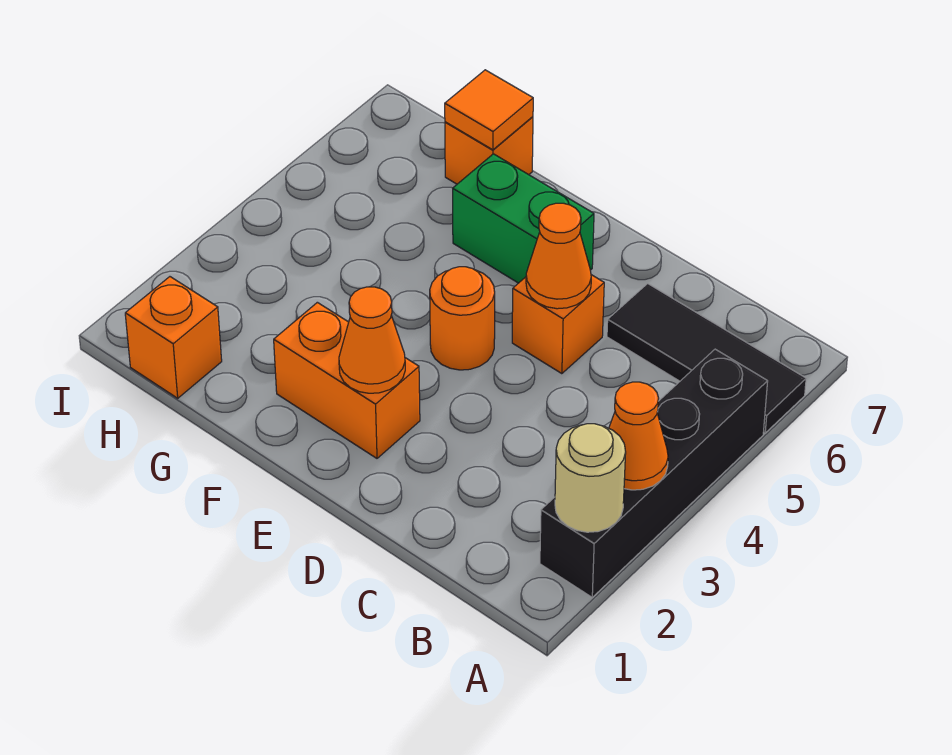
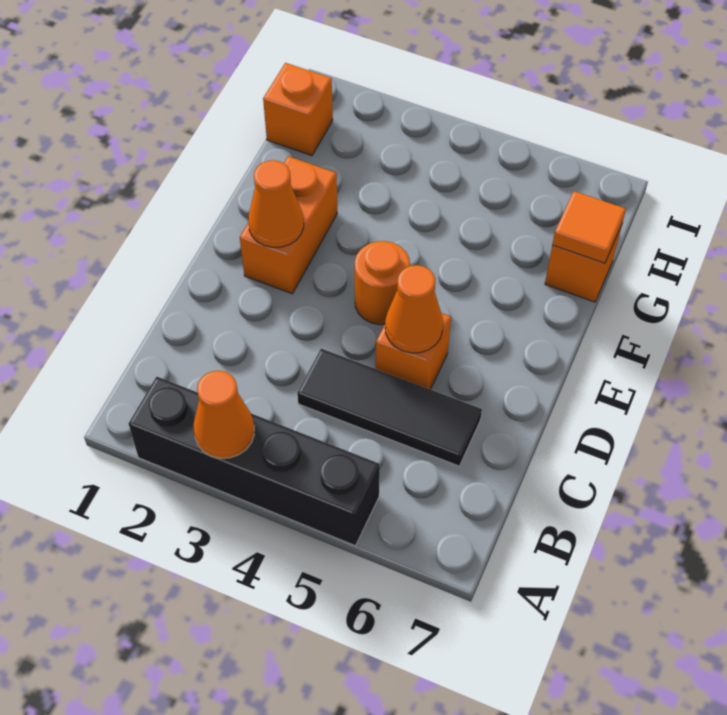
tan 1x1 round brick [555,424,626,532] -> none
black 1x3 tile [607,284,806,433] -> black 1x3 tile turned to [297,349,482,466]
green 1x2 brick [453,154,594,283] -> none

